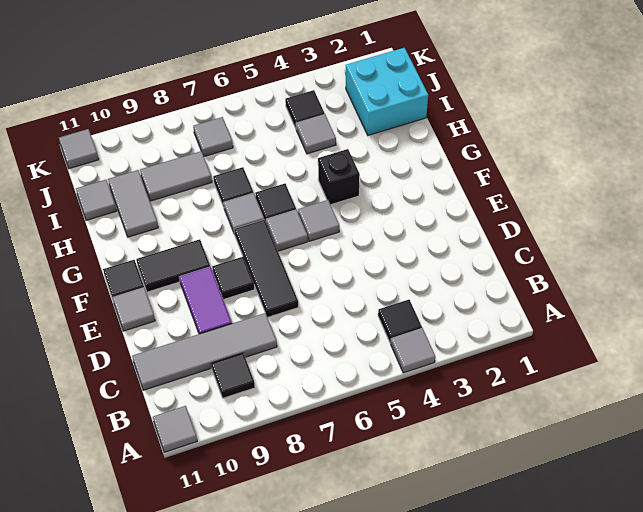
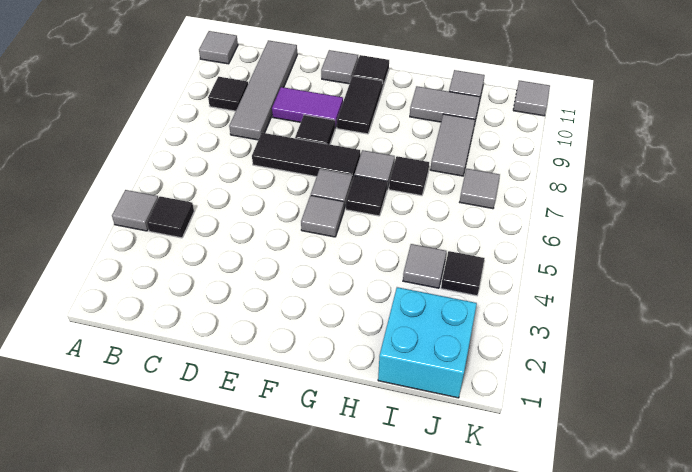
black 1x1 brick [318,149,360,205] -> none

